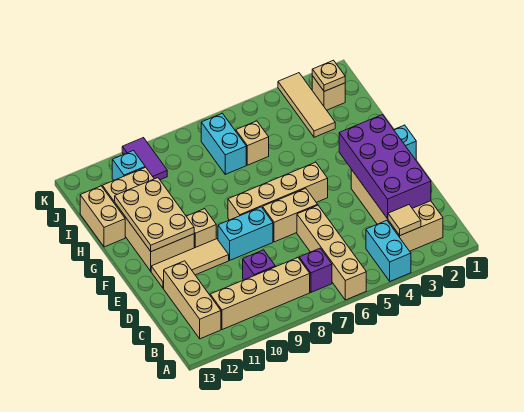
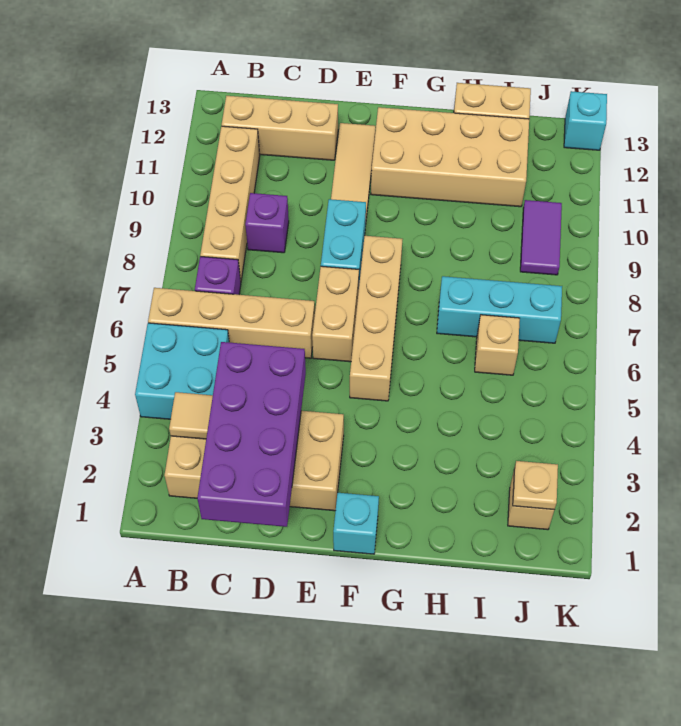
cyan 1x2 brick [366,221,411,281] -> cyan 2x2 brick [135,323,229,419]
purple 2x4 brick [339,115,431,219] -> purple 2x4 brick turned to [197,342,306,527]
tan 1x1 brick [186,209,216,248] -> none
tan 2x3 plate [115,178,194,252] -> none
tan 1x3 tile [278,73,335,137] -> none
cyan 1x2 brick [201,113,246,174] -> cyan 1x3 brick [437,276,562,343]
purple 1x2 tile [122,138,167,180] -> purple 1x2 tile turned to [520,200,562,275]
cyan 1x1 brick [112,151,145,180] -> cyan 1x1 brick moved to [564,91,607,150]

